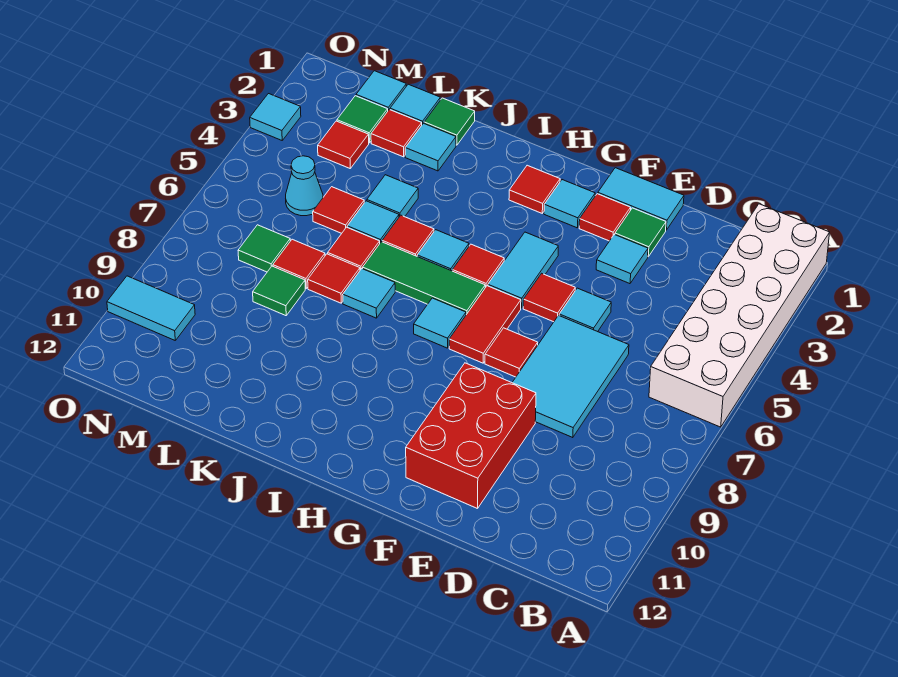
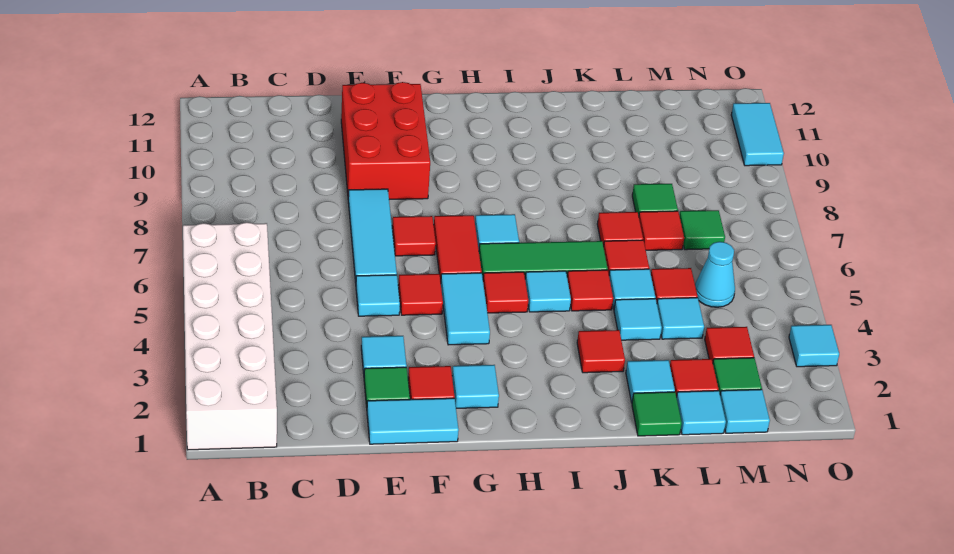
cyan 2x3 tile [512,315,629,438] -> cyan 1x3 tile [348,189,397,283]
red 1x1 tile [509,165,560,213] -> red 1x1 tile moved to [577,330,625,373]
cyan 1x1 tile [343,269,395,318] -> cyan 1x1 tile moved to [657,298,704,339]
cyan 1x2 tile [107,276,195,340] -> cyan 1x2 tile turned to [731,103,784,166]

